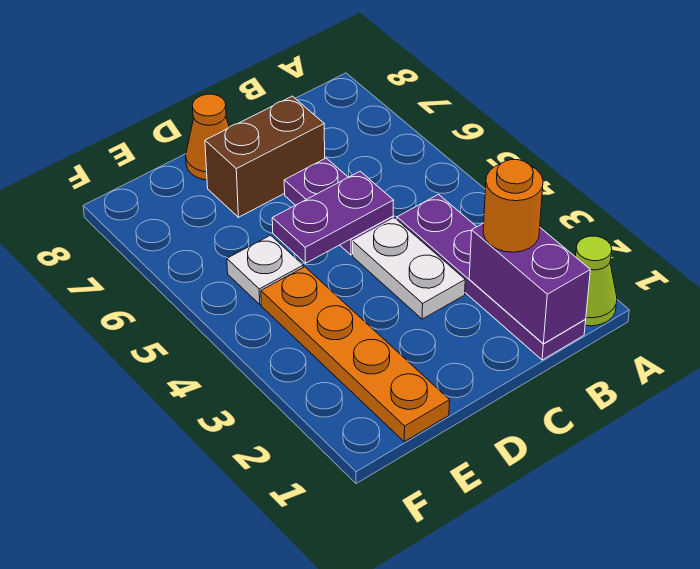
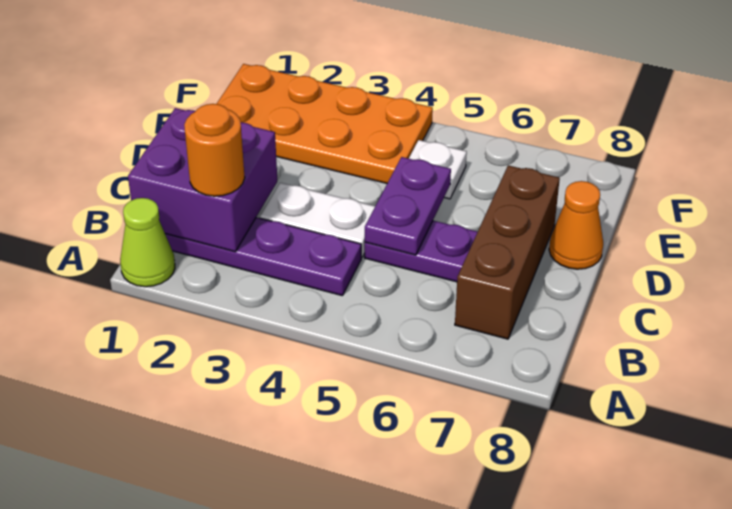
purple 1x2 brick [469,223,590,344] -> purple 2x2 brick [128,108,277,252]
brown 1x2 brick [205,96,325,217] -> brown 1x3 brick [455,165,560,339]
orange 1x4 plate [261,267,450,442] -> orange 2x4 plate [217,64,433,183]

